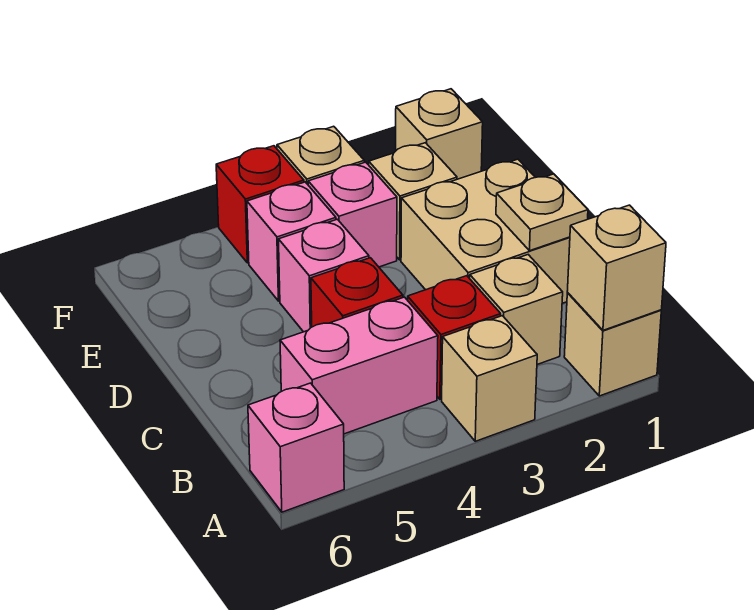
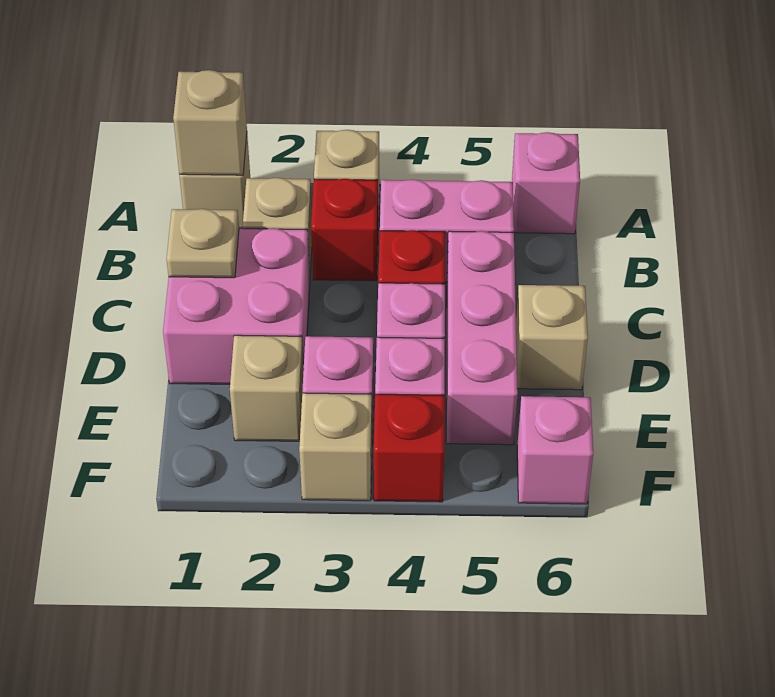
tan 2x2 brick [401,159,570,303] -> pink 2x2 brick [163,228,310,384]
none -> pink 1x3 brick [446,231,518,445]
tan 1x1 brick [396,89,483,179] -> tan 1x1 brick moved to [516,285,588,390]
none -> pink 1x1 brick [517,396,593,504]

